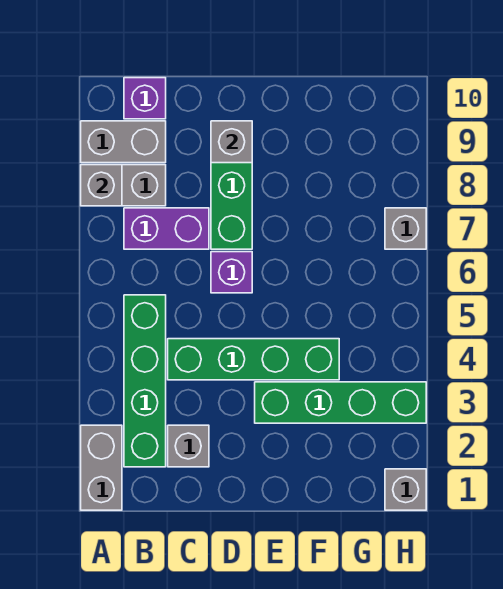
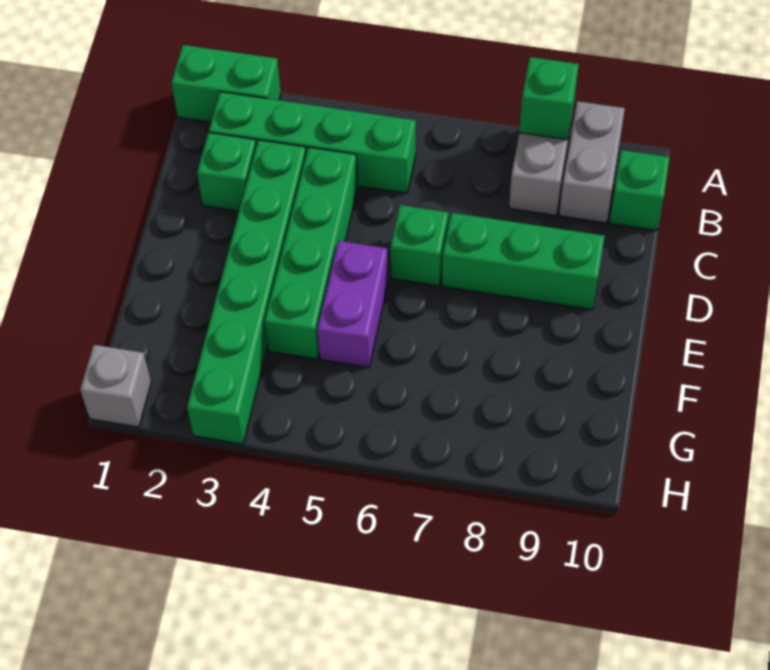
grey 1x2 brick [81,425,122,510] -> green 1x2 brick [171,45,281,122]
grey 1x1 brick [81,165,122,206] -> green 1x1 brick [519,57,579,140]
purple 1x2 brick [124,208,209,249] -> purple 1x2 brick moved to [317,241,388,367]
purple 1x1 brick [124,78,166,119] -> green 1x1 brick [609,150,670,231]
grey 1x1 brick [168,425,209,467] -> green 1x1 brick [197,133,256,211]
purple 1x1 brick [211,252,252,293] -> green 1x1 brick [390,205,449,286]
grey 1x1 brick [211,121,252,163] -> none
green 1x4 brick [255,382,426,423] -> green 1x6 brick [187,140,306,444]
grey 1x1 brick [385,208,426,249] -> none

